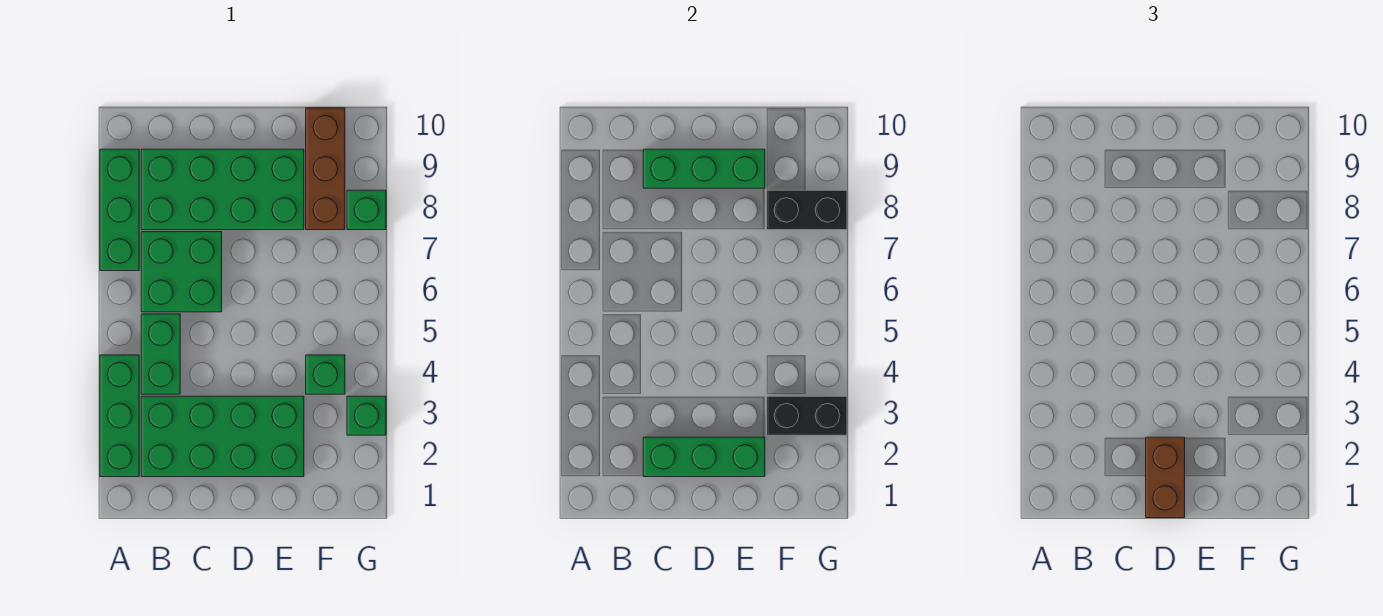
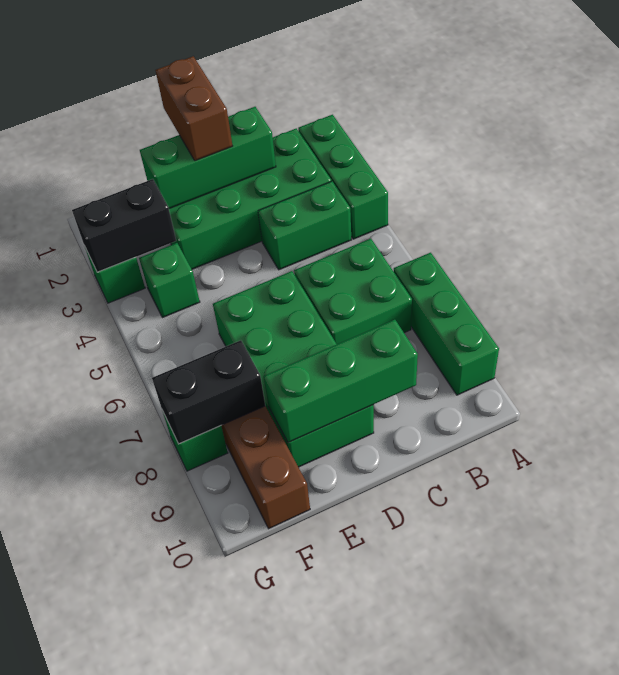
green 1x2 brick [141,314,180,394] -> green 1x2 brick turned to [258,181,351,270]
green 2x4 brick [141,149,304,230] -> green 2x4 brick turned to [213,271,374,467]

